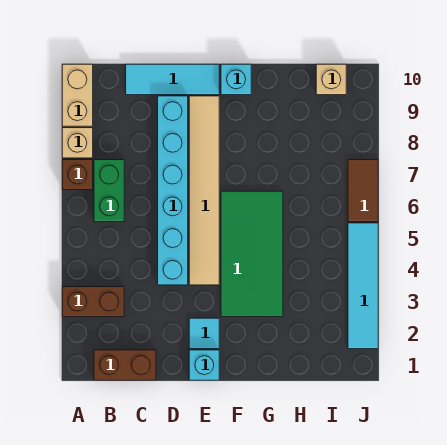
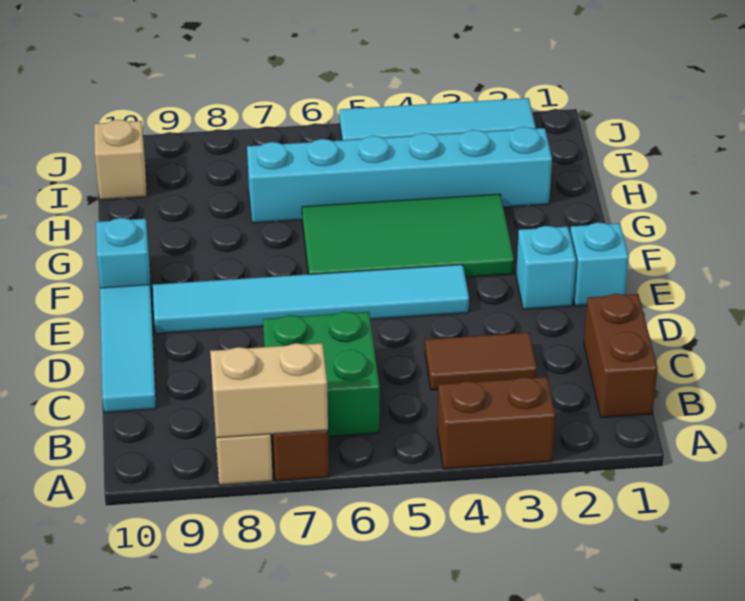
brown 1x2 brick [62,287,124,317] -> brown 1x2 brick turned to [437,377,555,469]
tan 1x2 brick [62,64,93,126] -> tan 1x2 brick moved to [210,343,328,438]
green 1x2 brick [94,160,124,222] -> green 2x2 brick [263,312,380,438]
cyan 1x6 brick [158,96,188,285] -> cyan 1x6 brick moved to [247,127,552,223]
cyan 1x1 tile [189,318,219,349] -> cyan 1x1 brick [516,226,576,309]
tan 1x6 tile [189,96,219,285] -> cyan 1x6 tile [153,265,469,334]
brown 1x2 tile [348,160,378,222] -> brown 1x2 tile moved to [425,333,537,390]

